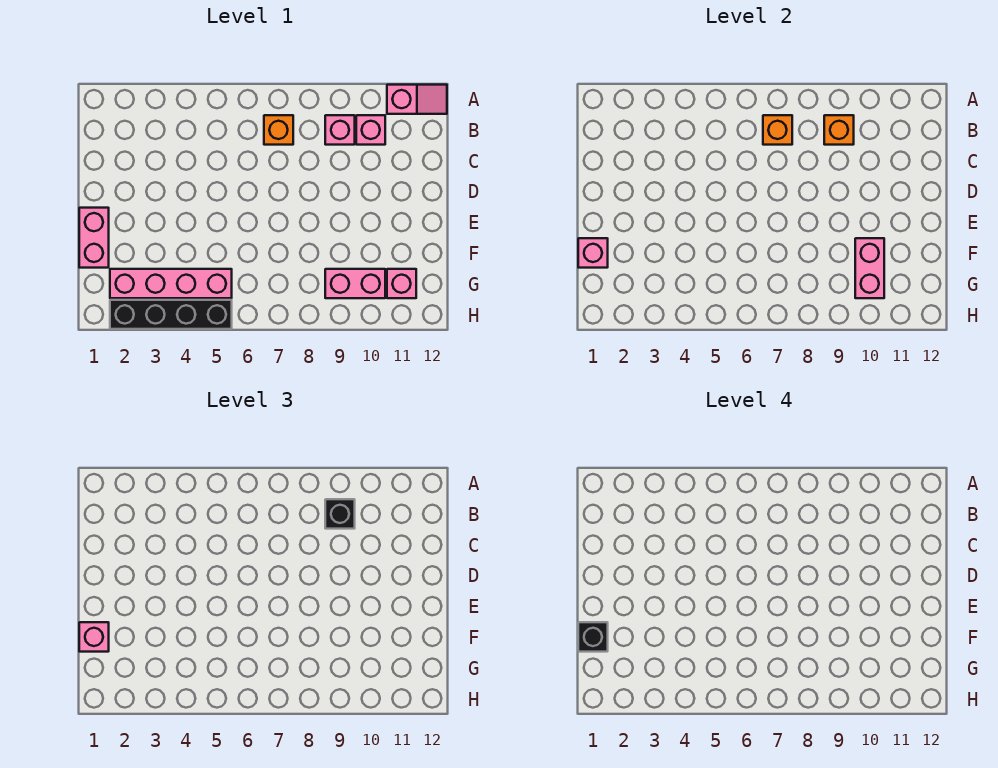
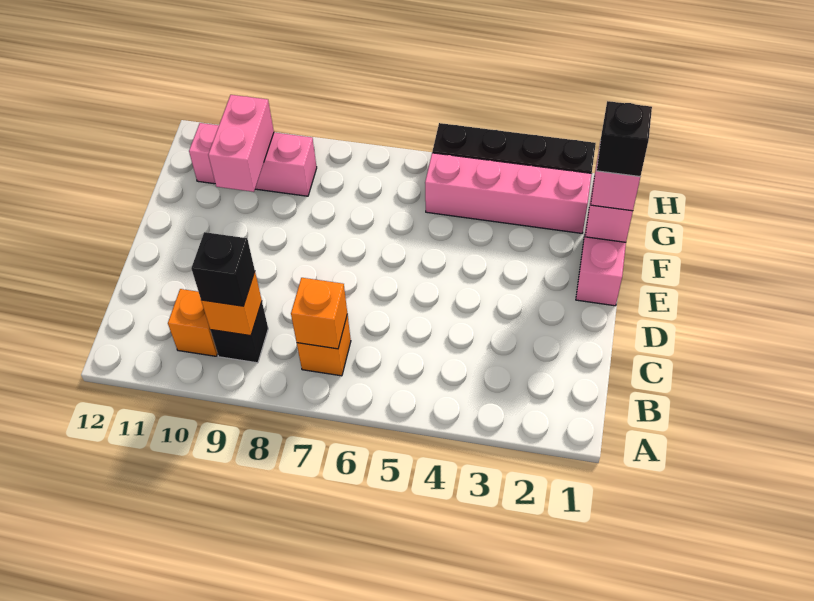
pink 1x2 slope [387,85,447,114] -> none
pink 1x1 brick [325,115,355,145] -> black 1x1 brick [210,302,268,363]
pink 1x1 brick [356,115,385,145] -> orange 1x1 brick [168,289,218,356]

